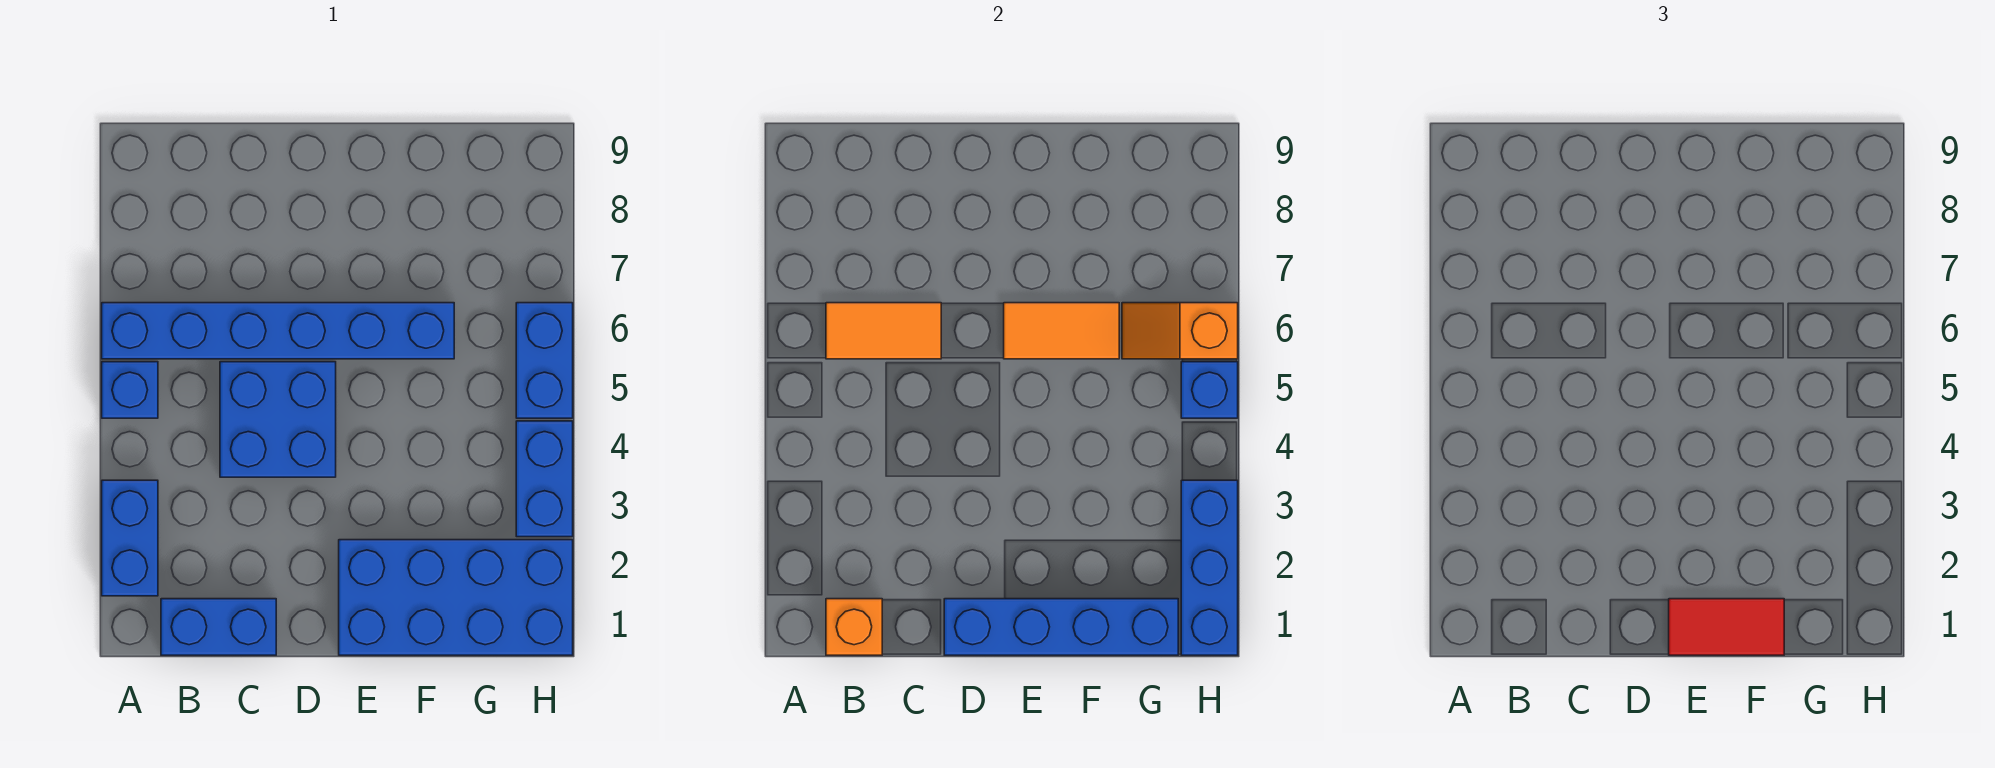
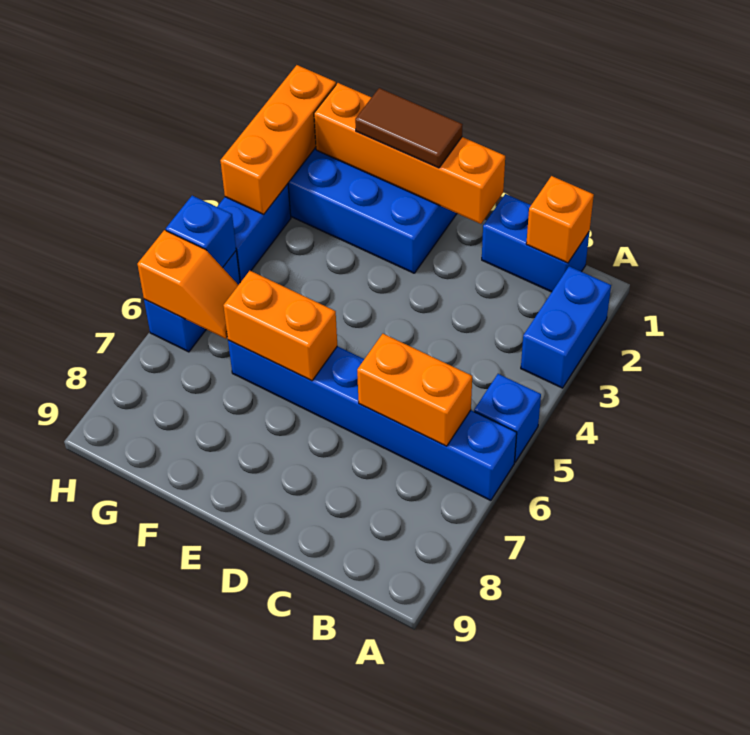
orange 1x2 tile [826,303,941,359] -> orange 1x2 brick [357,334,472,446]
blue 2x2 brick [220,362,336,477] -> none
blue 1x4 brick [944,599,1178,655] -> orange 1x4 brick [314,83,505,224]
red 1x2 tile [1669,599,1784,655] -> brown 1x2 tile [355,88,463,168]
orange 1x2 tile [1004,303,1119,359] -> orange 1x2 brick [223,271,337,381]
blue 1x3 brick [1181,480,1238,655] -> orange 1x3 brick [220,65,336,214]

